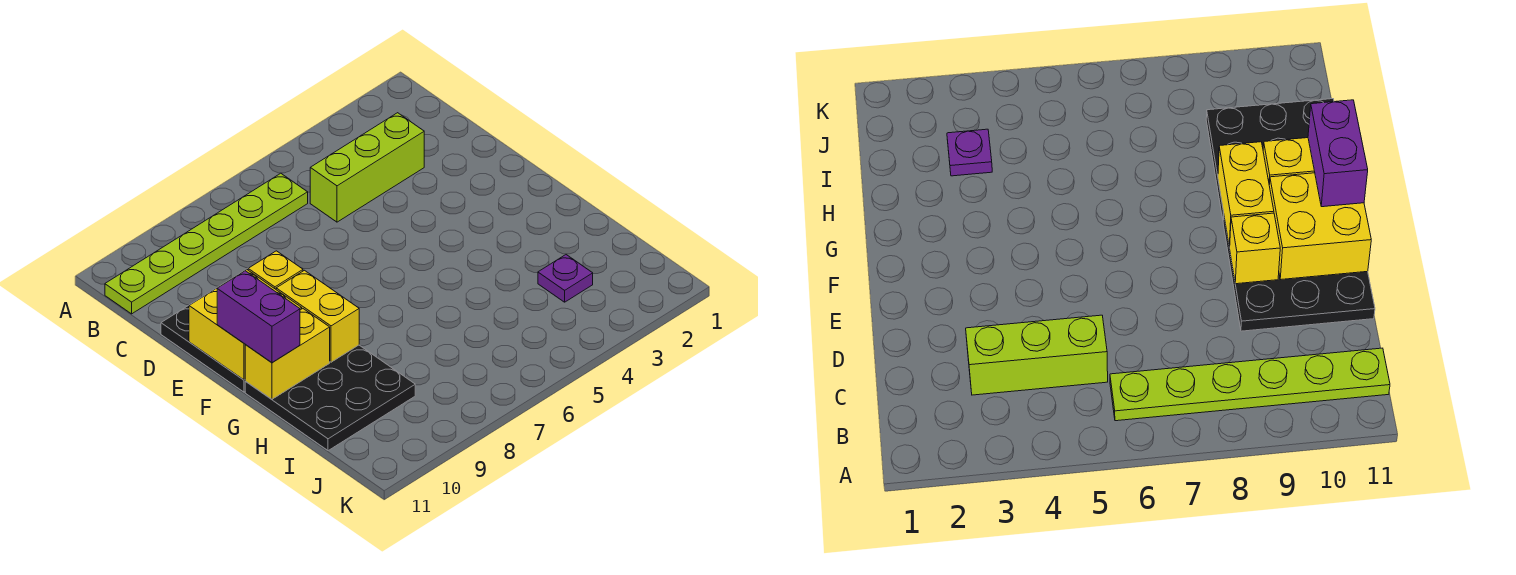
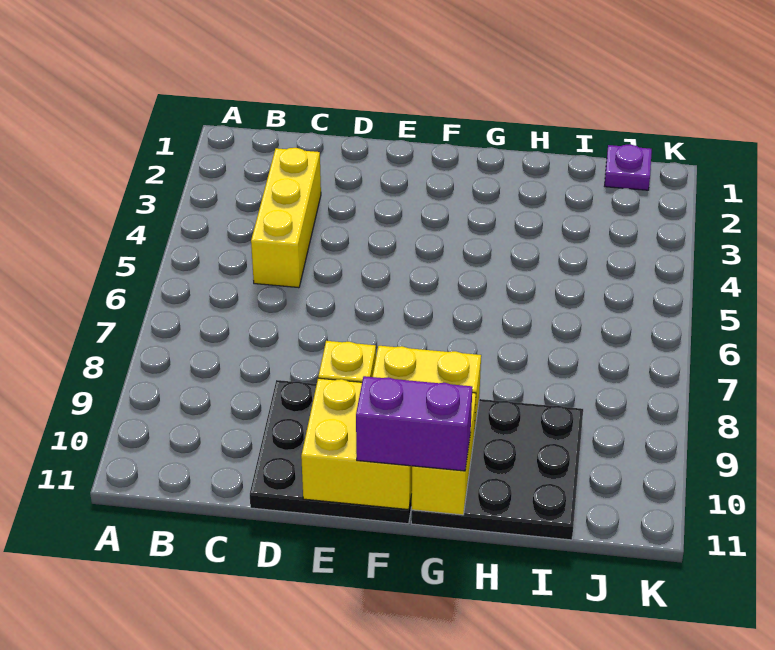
lime 1x6 plate [105,173,308,314] -> none
lime 1x3 brick [310,113,424,222] -> yellow 1x3 brick [251,148,321,288]
purple 1x1 plate [538,255,593,302] -> purple 1x1 plate moved to [605,144,652,190]

